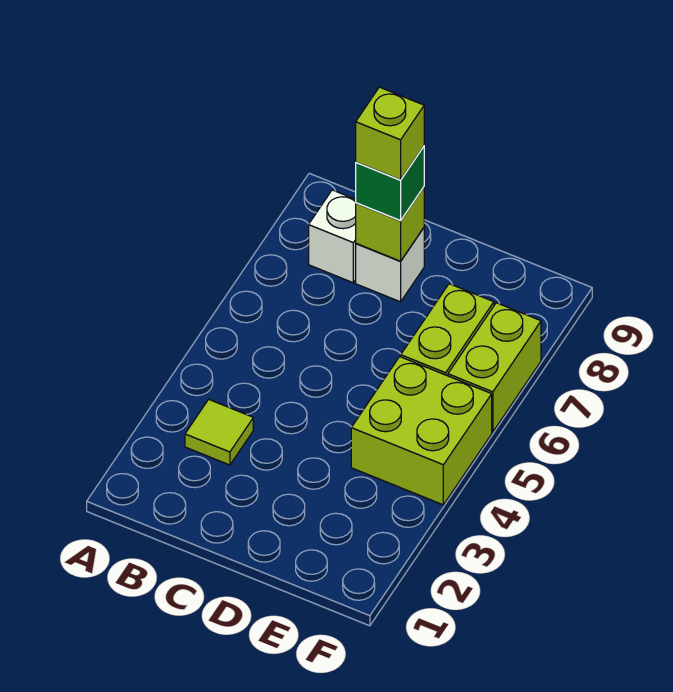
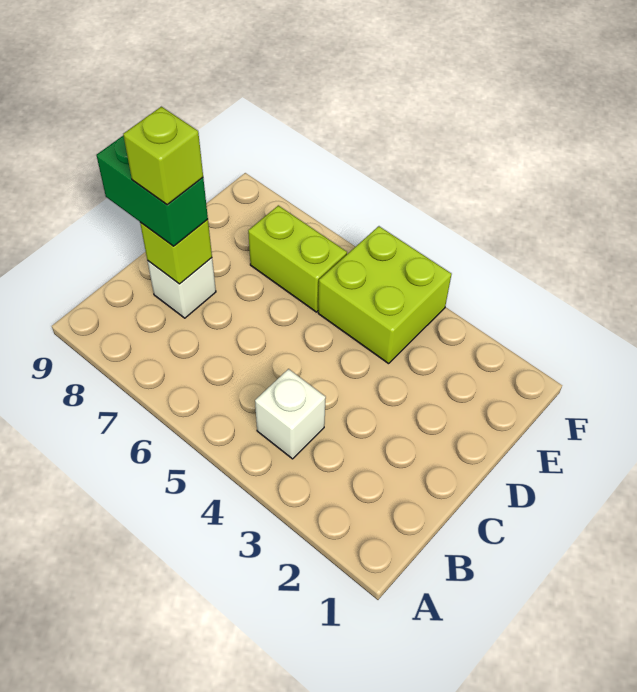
lime 1x1 tile [185,399,253,465] -> none
white 1x1 brick [309,190,356,283] -> white 1x1 brick moved to [255,369,326,459]
green 1x1 brick [356,147,424,221] -> green 1x2 brick [96,136,208,246]
lime 1x2 brick [448,303,541,432] -> none

